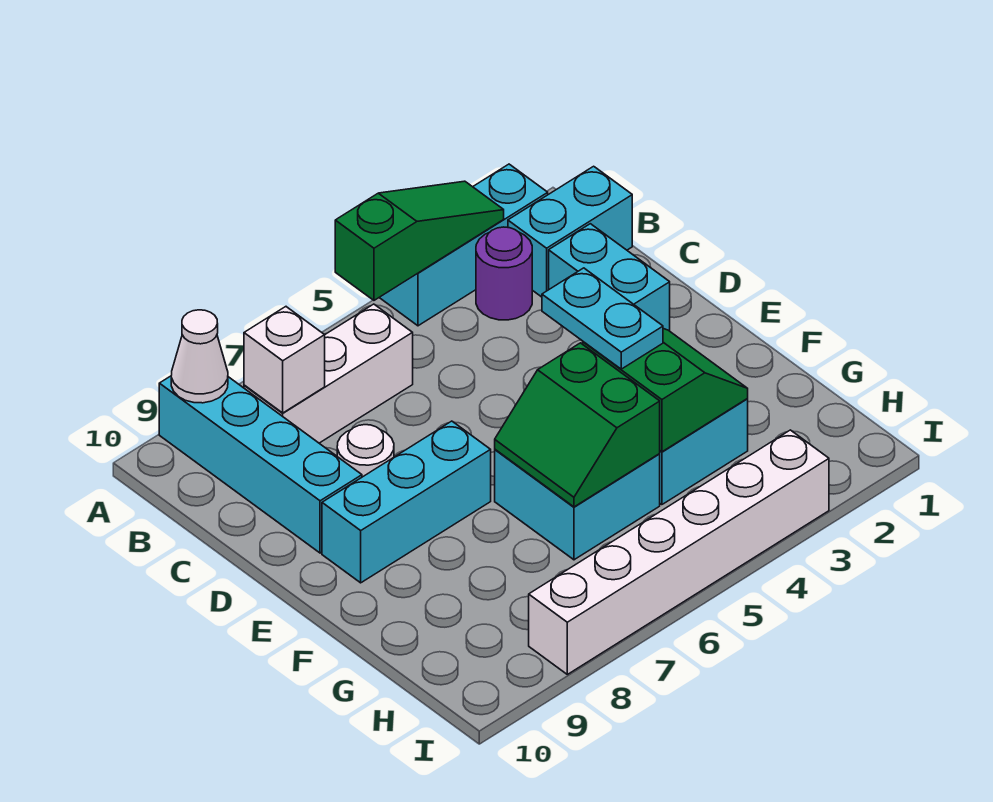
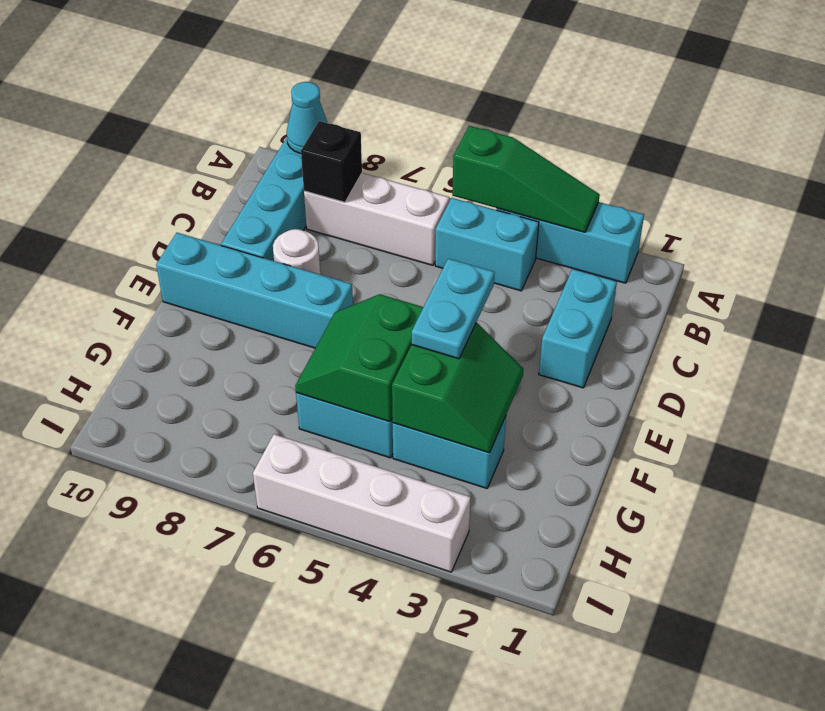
white 1x1 cone [171,310,228,403] -> cyan 1x1 cone [287,82,327,154]
cyan 1x2 brick [508,166,632,297] -> cyan 1x2 brick moved to [435,198,539,291]
purple 1x1 round brick [476,227,532,320] -> none
white 1x1 brick [244,307,325,413] -> black 1x1 brick [301,121,362,202]
cyan 1x3 brick [322,421,491,583] -> cyan 1x4 brick [156,233,353,348]
white 1x6 brick [529,430,829,674] -> white 1x4 brick [253,434,471,572]

